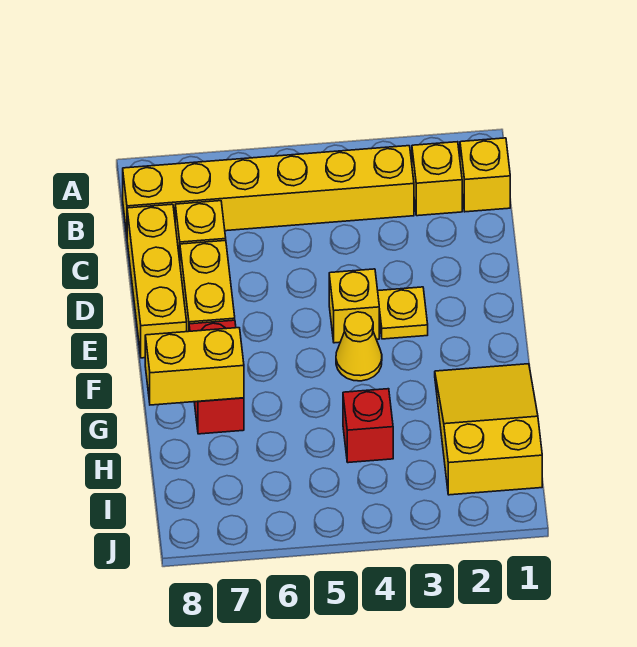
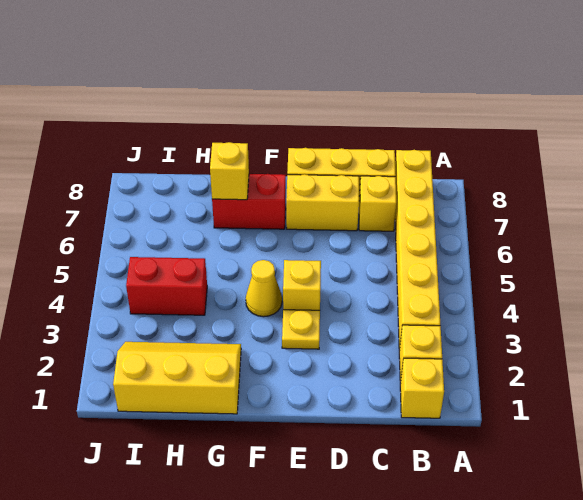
yellow 2x3 slope [435,364,542,495] -> yellow 2x3 slope turned to [113,342,241,414]
yellow 1x2 brick [145,328,244,405] -> yellow 1x1 brick [210,142,249,200]
red 1x1 brick [343,389,393,463] -> red 1x2 brick [126,257,207,315]

